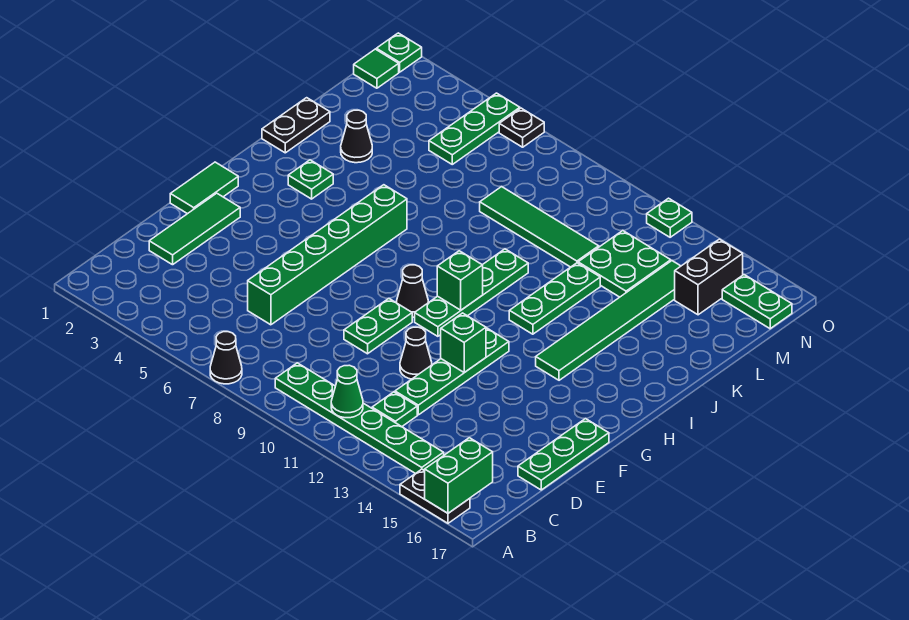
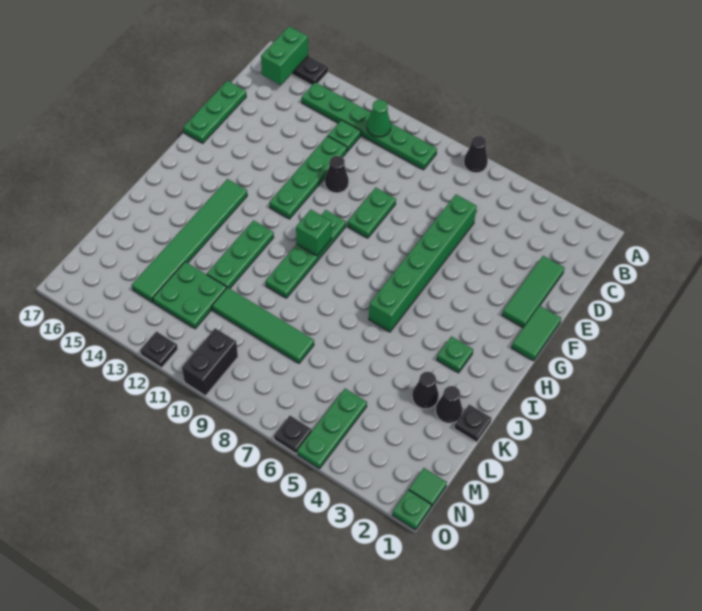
green 1x1 brick [441,313,486,372] -> none
black 1x1 cone [397,265,428,317] -> black 1x1 cone moved to [436,386,462,423]
black 1x2 plate [262,98,330,153] -> black 1x1 plate [454,404,492,442]
black 1x2 brick [675,239,743,315] -> black 1x2 brick moved to [182,328,238,396]
green 1x2 plate [722,275,792,329] -> none
green 1x1 plate [647,198,692,237] -> black 1x1 plate [140,331,178,368]

